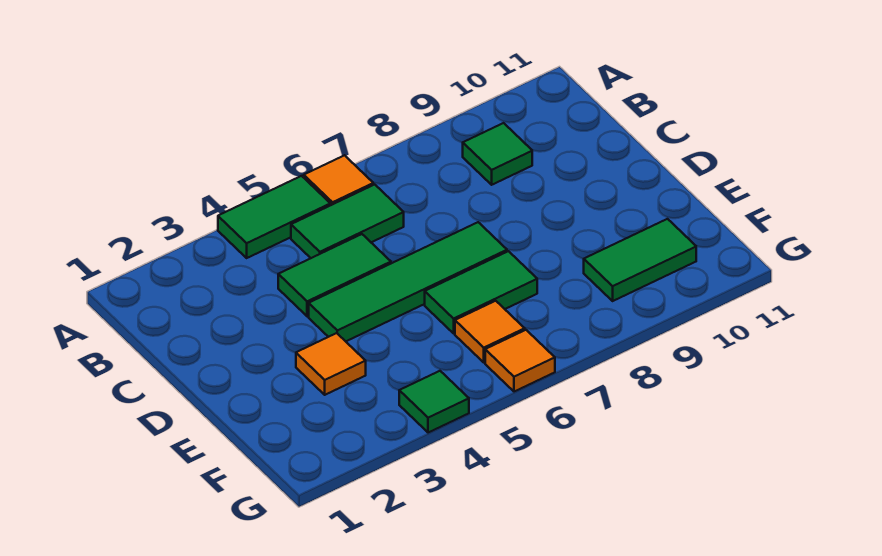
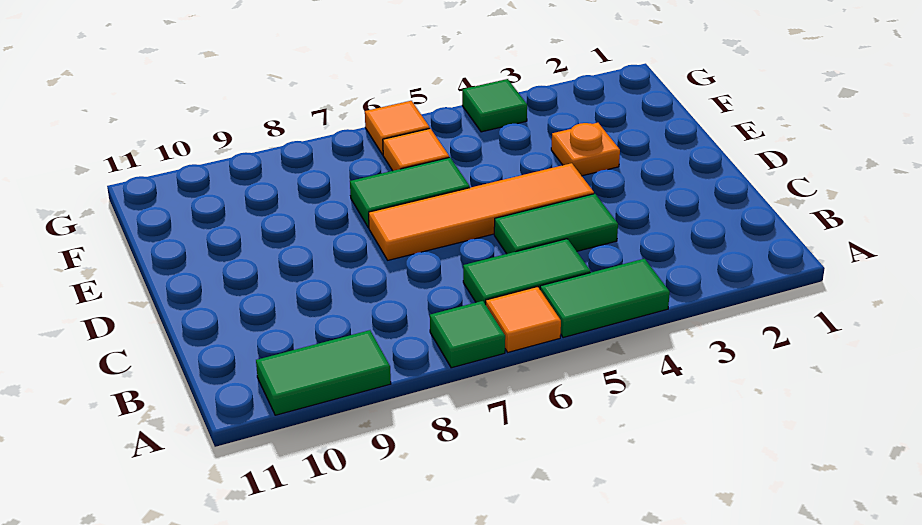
green 1x1 tile [463,123,532,185] -> green 1x1 tile moved to [430,301,505,368]
green 1x4 tile [309,222,507,341] -> orange 1x4 tile [369,163,594,260]
orange 1x1 tile [296,333,366,395] -> orange 1x1 plate [551,123,620,176]
green 1x2 tile [584,219,696,301] -> green 1x2 tile moved to [256,330,391,415]

